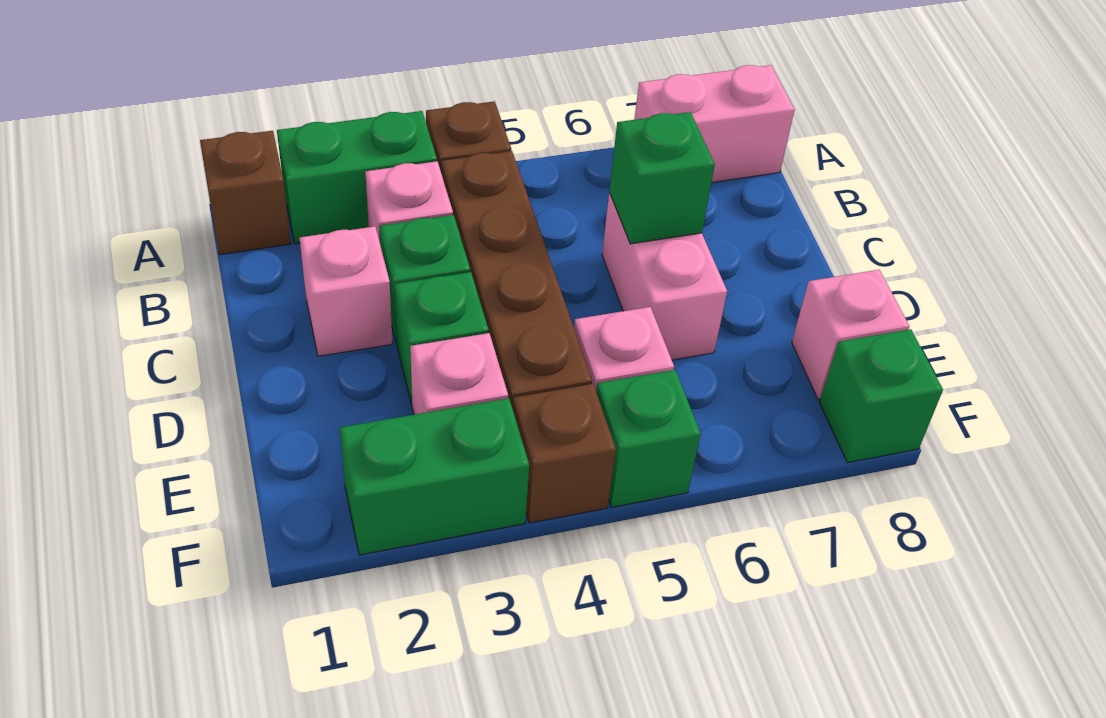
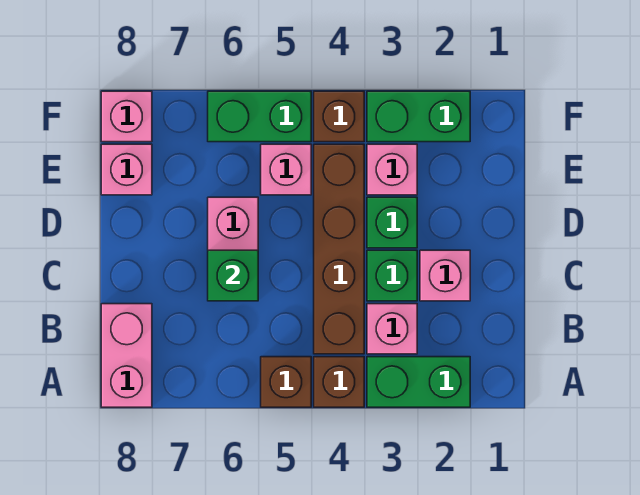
brown 1x1 brick [200,131,291,255] -> brown 1x1 brick moved to [261,357,311,407]
pink 1x2 brick [634,65,795,182] -> pink 1x2 brick turned to [101,304,152,407]
green 1x1 brick [596,370,701,507] -> green 1x2 brick [208,91,311,142]
green 1x1 brick [819,329,943,463] -> pink 1x1 brick [101,91,152,142]

